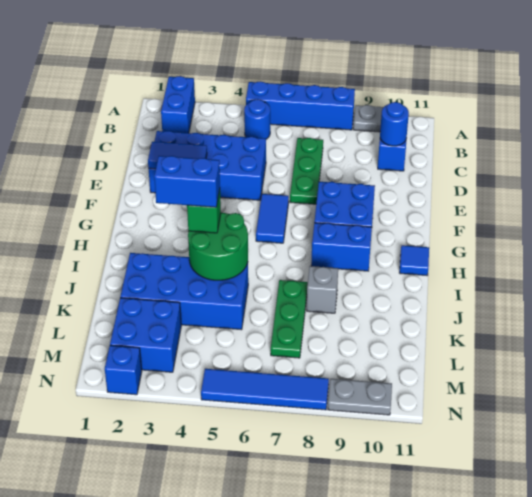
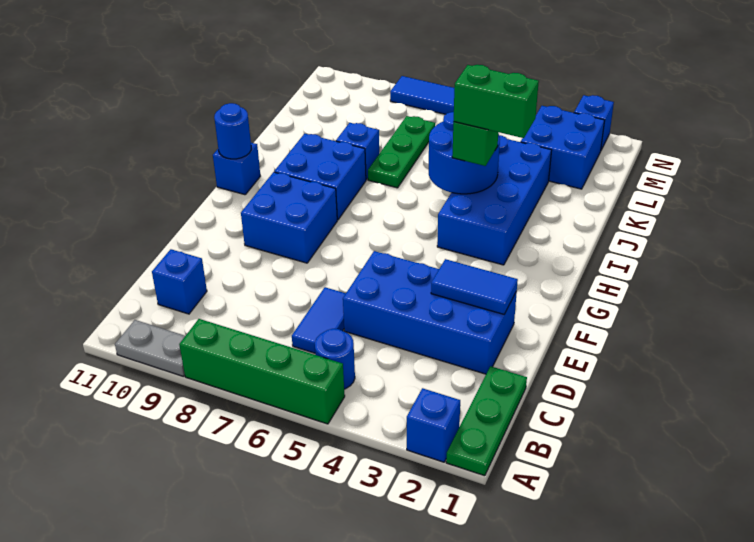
blue 1x2 brick [161,76,195,133] -> blue 1x1 brick [407,388,460,462]
blue 1x4 brick [246,81,355,130] -> green 1x4 brick [179,319,345,424]
green 1x3 plate [290,138,323,204] -> green 1x3 plate moved to [446,366,527,476]
blue 1x1 round brick [380,102,409,146] -> blue 1x1 round brick moved to [214,103,251,159]
blue 1x2 tile [256,194,289,243] -> blue 1x2 tile moved to [292,287,346,353]
blue 1x2 brick [311,223,372,271] -> blue 2x2 brick [274,134,366,220]
blue 1x1 tile [400,245,429,275] -> blue 1x1 brick [213,143,260,195]
blue 1x2 brick [154,156,220,207] -> green 1x2 brick [454,65,539,138]
green 2x2 round brick [188,213,248,280] -> blue 2x2 round brick [429,112,500,194]
blue 2x4 brick [120,253,248,330] -> blue 2x4 brick turned to [437,135,552,265]
grey 1x1 brick [307,266,338,313] -> blue 1x1 brick [336,123,379,180]
grey 1x2 plate [328,379,392,415] -> none

